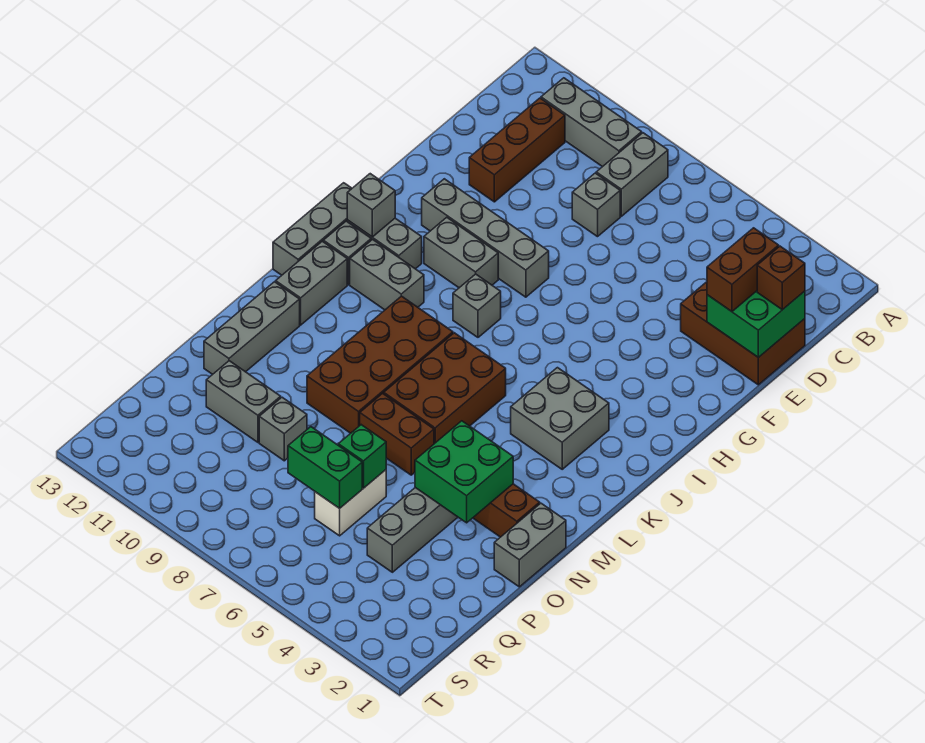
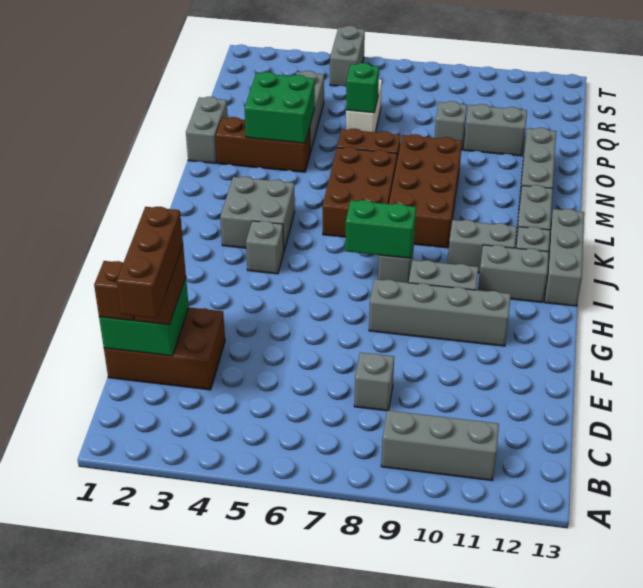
grey 1x2 brick [596,133,668,216] -> grey 1x2 brick moved to [330,26,365,86]
brown 1x3 brick [469,98,565,202] -> brown 1x3 brick moved to [117,207,183,319]
grey 1x1 brick [347,174,395,237] -> grey 1x1 brick moved to [246,221,284,274]
green 1x2 brick [288,427,362,508] -> green 1x2 brick moved to [345,200,416,258]

